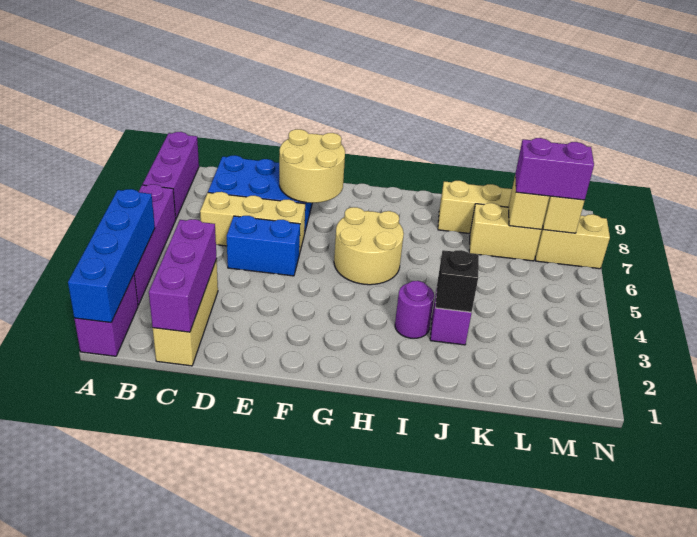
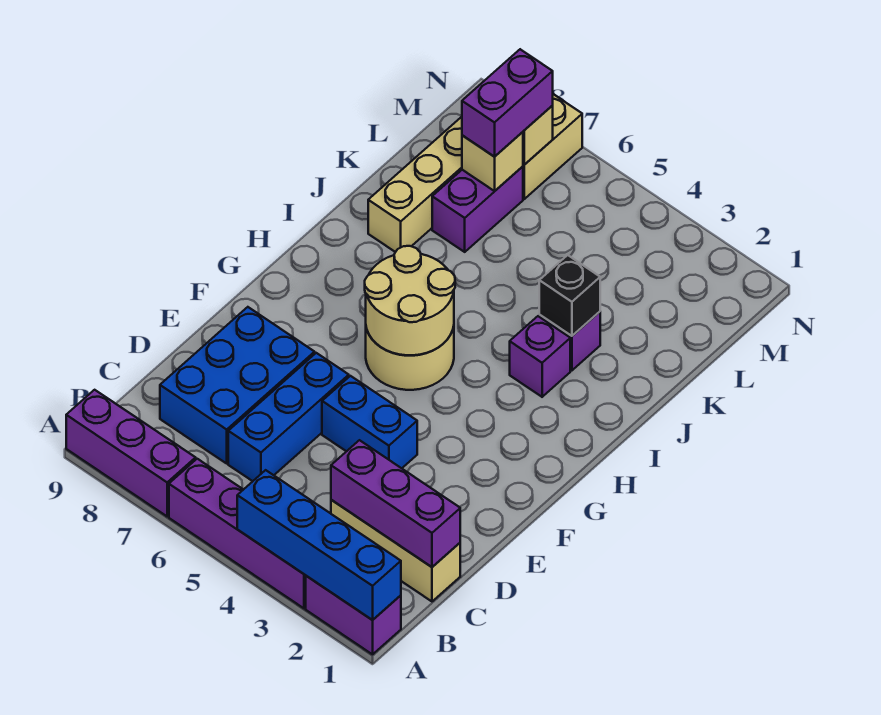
tan 1x3 brick [200,192,305,254] -> blue 1x3 brick [228,353,349,481]
blue 1x2 brick [227,216,300,276] -> blue 1x2 brick turned to [322,376,417,468]
tan 2x2 round brick [279,129,345,203] -> tan 2x2 round brick moved to [365,246,455,355]
purple 1x1 round brick [395,281,434,338] -> purple 1x1 brick [510,316,570,397]
tan 1x2 brick [469,203,541,261] -> purple 1x2 brick [432,167,523,252]

